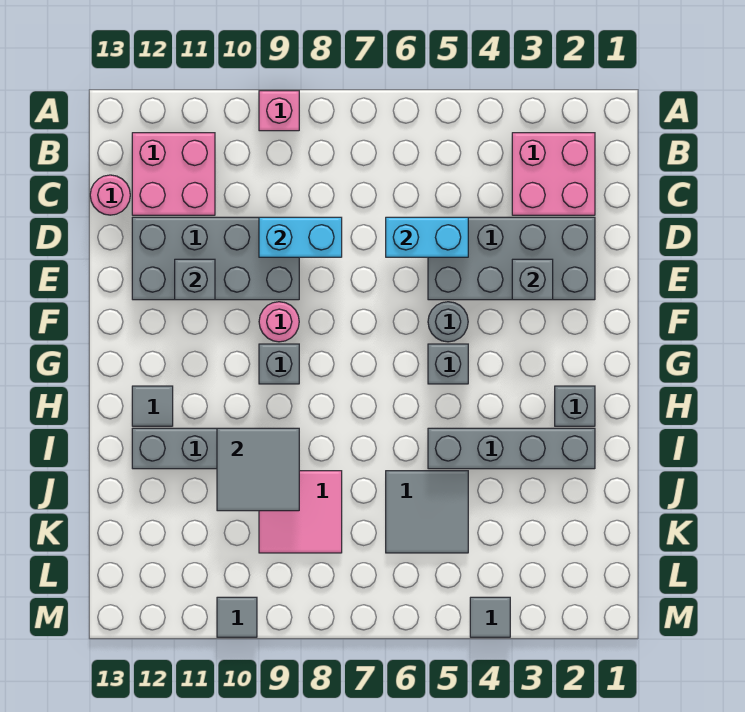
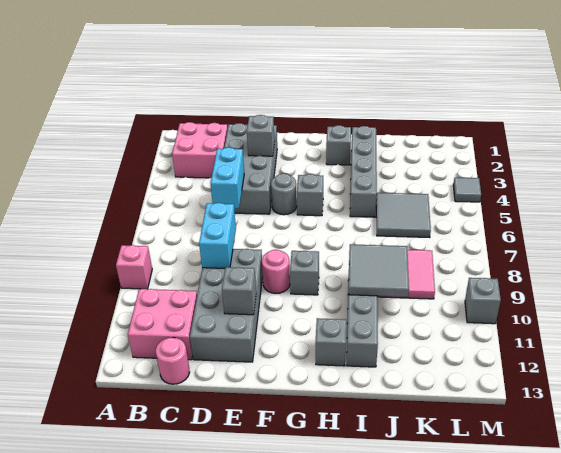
grey 1x1 tile [132,386,173,426] -> grey 1x1 brick [316,318,346,366]
grey 1x1 tile [217,597,257,637] -> grey 1x1 brick [465,278,501,324]

